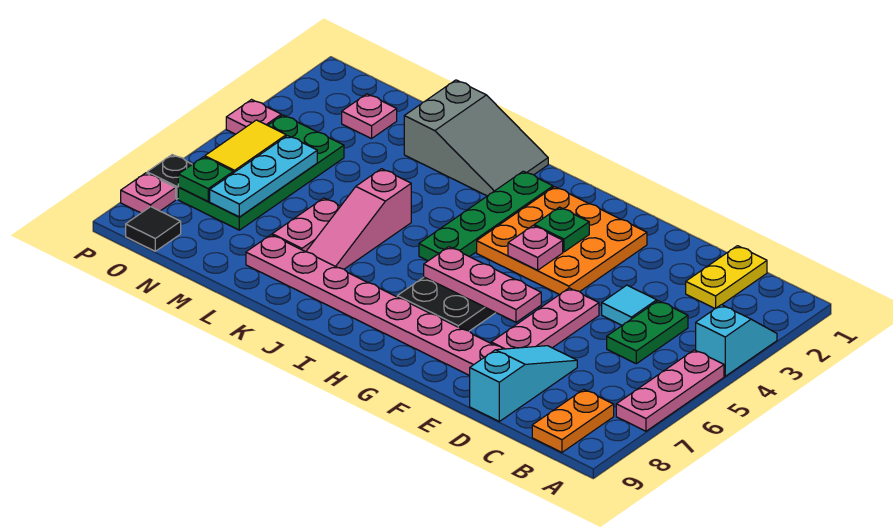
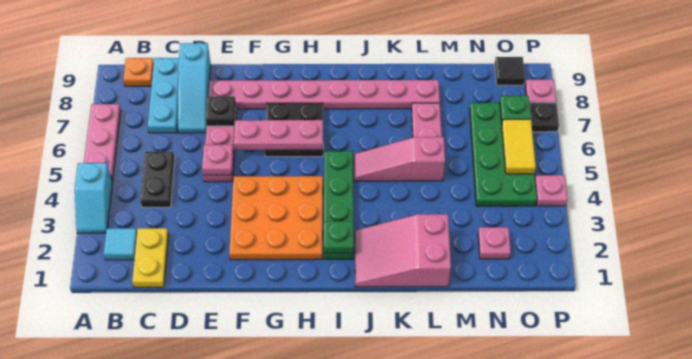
orange 1x2 plate [532,389,614,452] -> orange 1x1 plate [123,58,154,86]
green 1x2 plate [607,301,688,364] -> black 1x2 plate [140,152,175,207]
cyan 1x1 tile [602,285,657,325] -> cyan 1x1 tile moved to [104,228,137,260]
none -> black 1x1 plate [206,96,236,126]
green 1x1 plate [534,207,589,252] -> green 1x1 plate moved to [324,221,354,253]
pink 1x1 plate [508,226,563,270] -> pink 1x1 plate moved to [202,145,233,175]
grey 2x3 slope [404,80,548,196] -> pink 2x3 slope [355,214,451,287]
pink 1x3 slope [306,169,411,269] -> pink 1x3 slope turned to [354,137,445,181]
cyan 1x3 plate [210,136,317,217] -> cyan 1x3 plate moved to [148,58,179,133]

